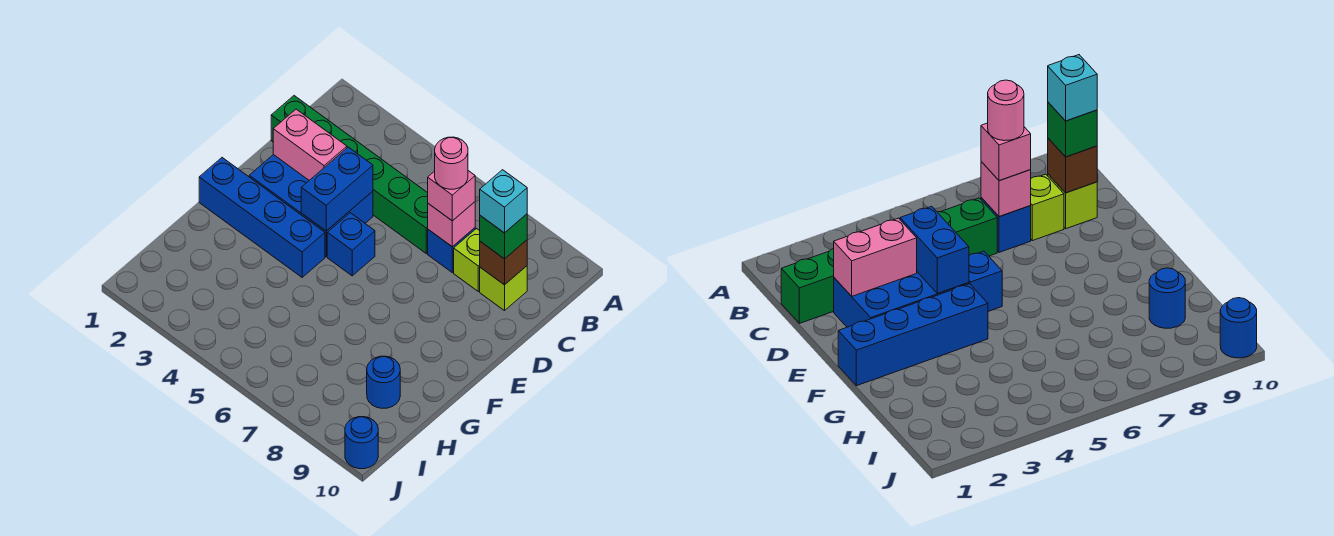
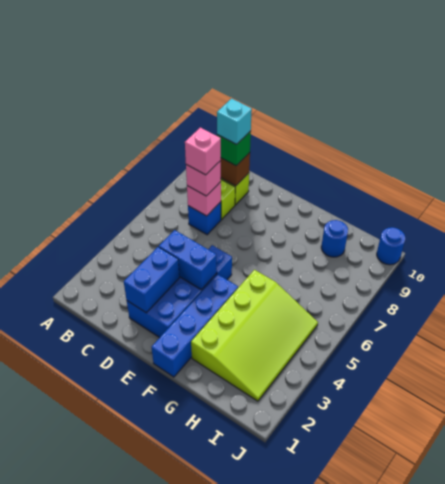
green 1x6 brick [271,96,428,253] -> none
pink 1x1 round brick [435,137,468,189] -> pink 1x1 brick [185,128,221,175]
pink 1x2 brick [273,109,347,180] -> blue 1x2 brick [124,247,179,313]
none -> lime 3x4 slope [191,270,318,401]

